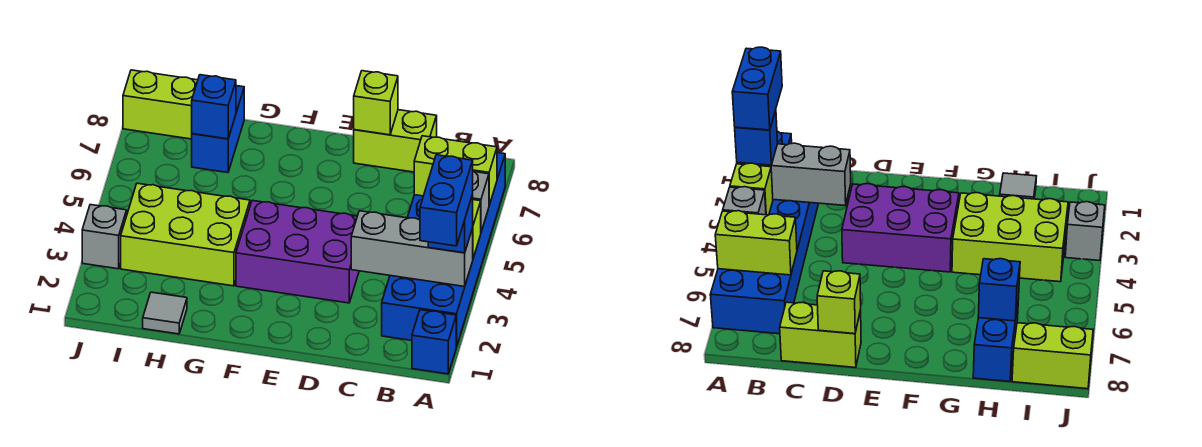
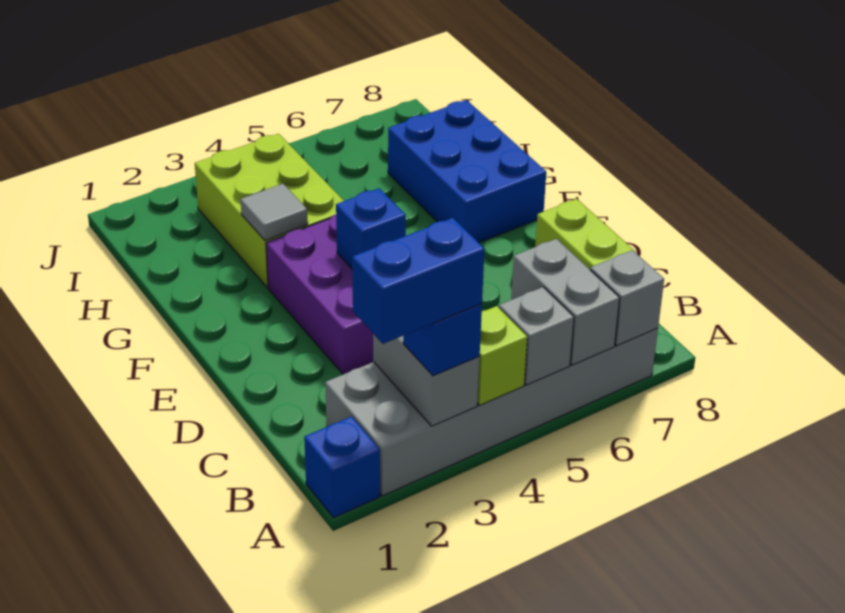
blue 2x6 brick [382,153,505,347] -> grey 2x6 brick [325,328,658,496]
grey 1x3 brick [351,211,473,286] -> grey 1x2 brick [373,334,480,426]
lime 1x2 brick [414,136,497,205] -> grey 1x2 brick [511,239,620,365]
lime 1x1 brick [354,71,398,135] -> none
grey 1x1 tile [143,292,187,334] -> grey 1x1 tile moved to [241,184,308,240]
blue 1x2 brick [192,86,244,173] -> blue 2x3 brick [388,100,546,243]
blue 1x1 brick [192,75,236,139] -> blue 1x1 brick moved to [336,188,406,269]
lime 1x2 brick [123,70,198,139] -> none
grey 1x1 brick [82,205,127,269] -> grey 1x1 brick moved to [590,250,664,346]

